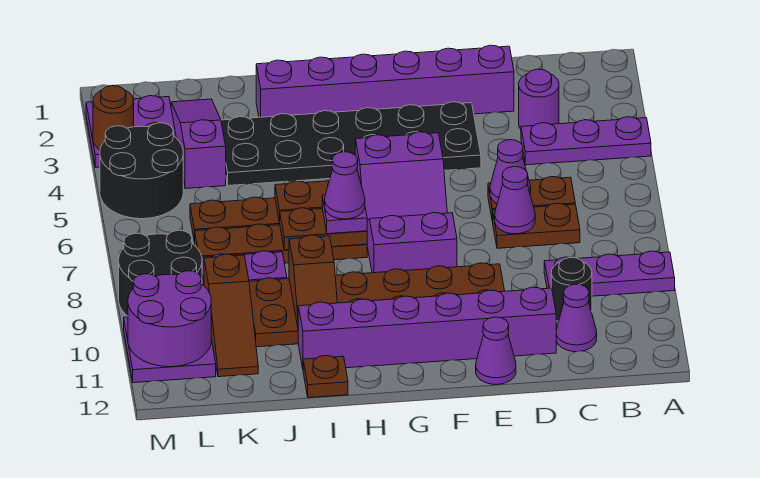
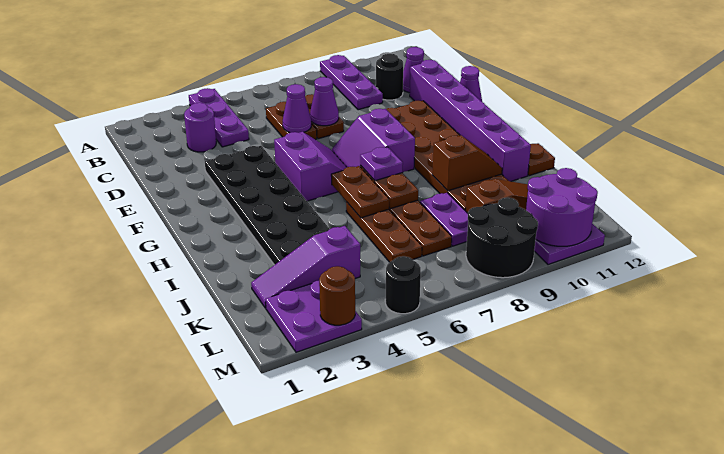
purple 1x6 brick [256,45,514,117] -> none
purple 1x1 cone [325,152,365,219] -> none
black 2x2 round brick [100,123,183,219] -> black 1x1 round brick [385,256,421,314]

